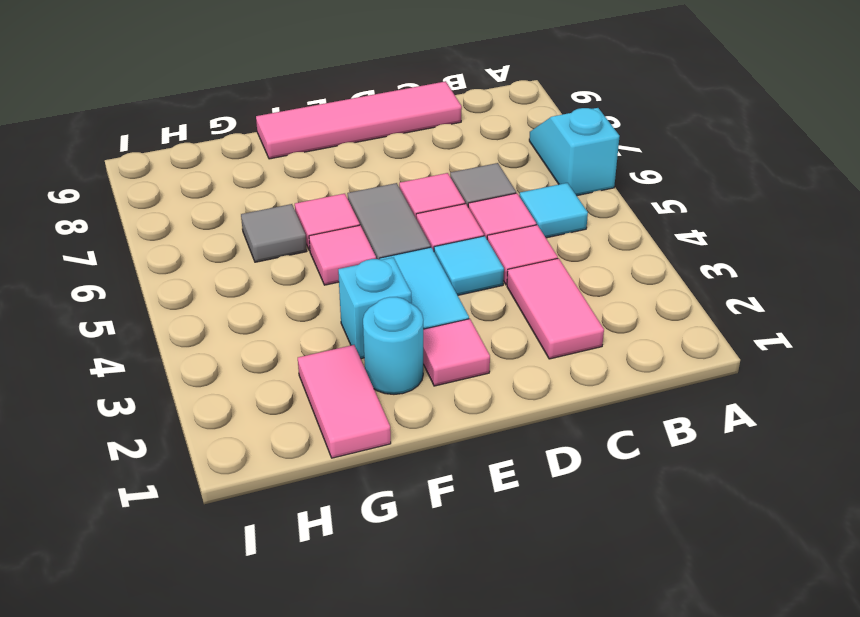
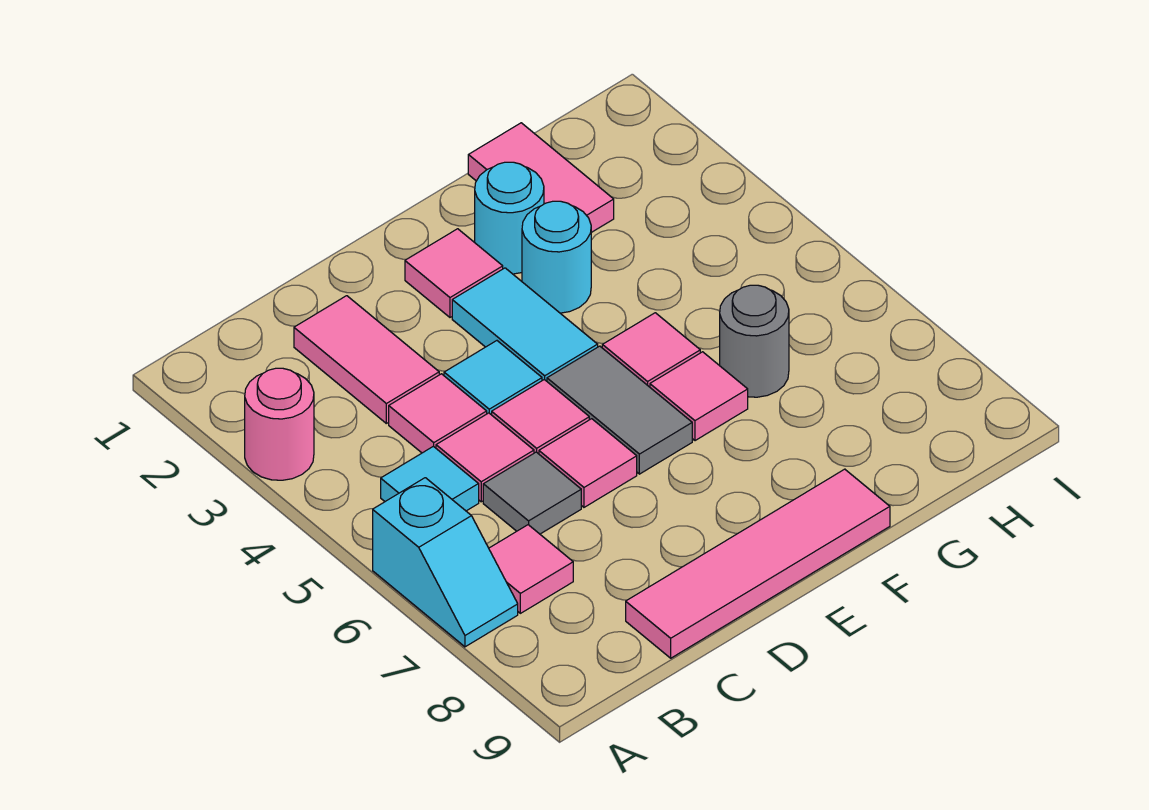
none -> pink 1x1 round brick [245,368,314,480]
none -> pink 1x1 tile [489,525,573,613]
cyan 1x1 brick [338,257,412,359] -> cyan 1x1 round brick [522,201,591,313]
grey 1x1 tile [241,204,307,262] -> grey 1x1 round brick [720,285,789,397]

